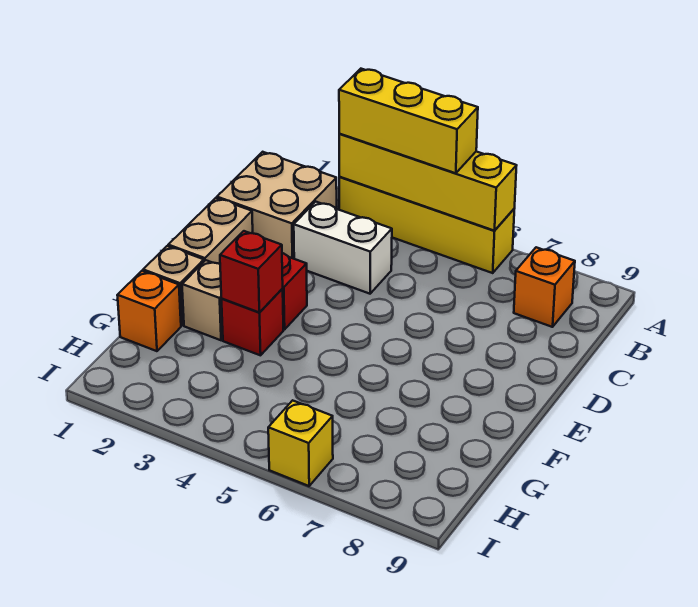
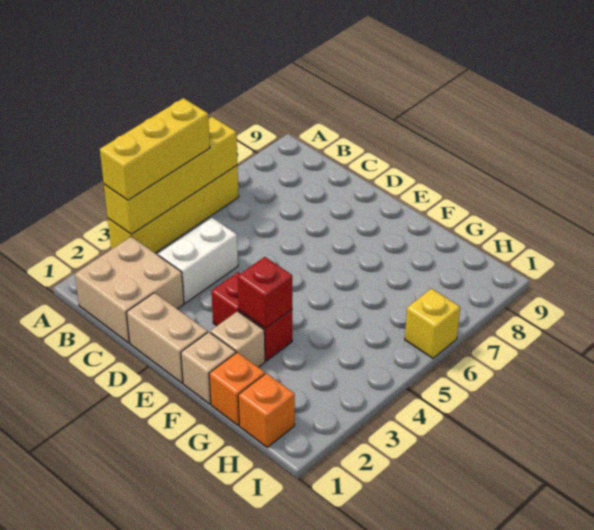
orange 1x1 brick [514,247,575,327] -> orange 1x1 brick moved to [238,373,295,447]

